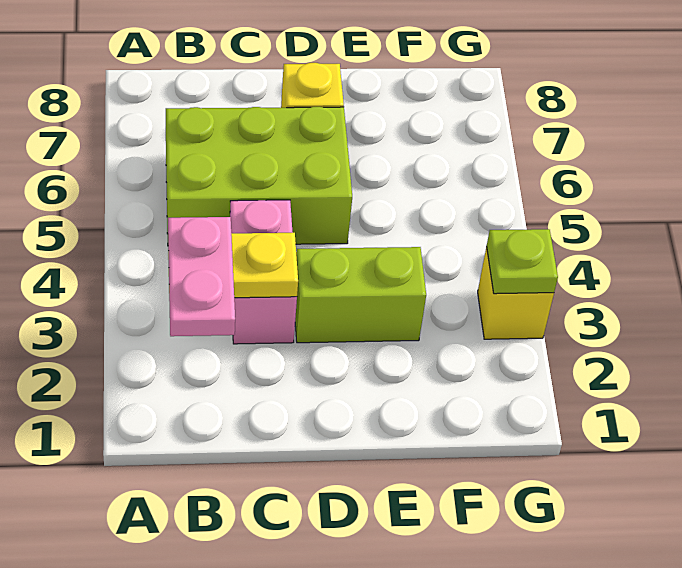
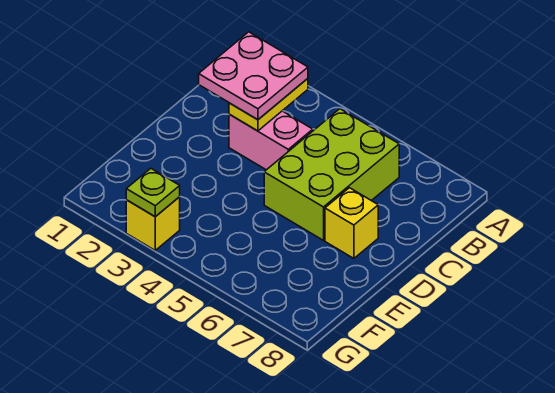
pink 1x2 plate [168,217,235,336] -> pink 2x2 plate [199,32,308,120]
lime 1x2 brick [295,247,426,343] -> none

